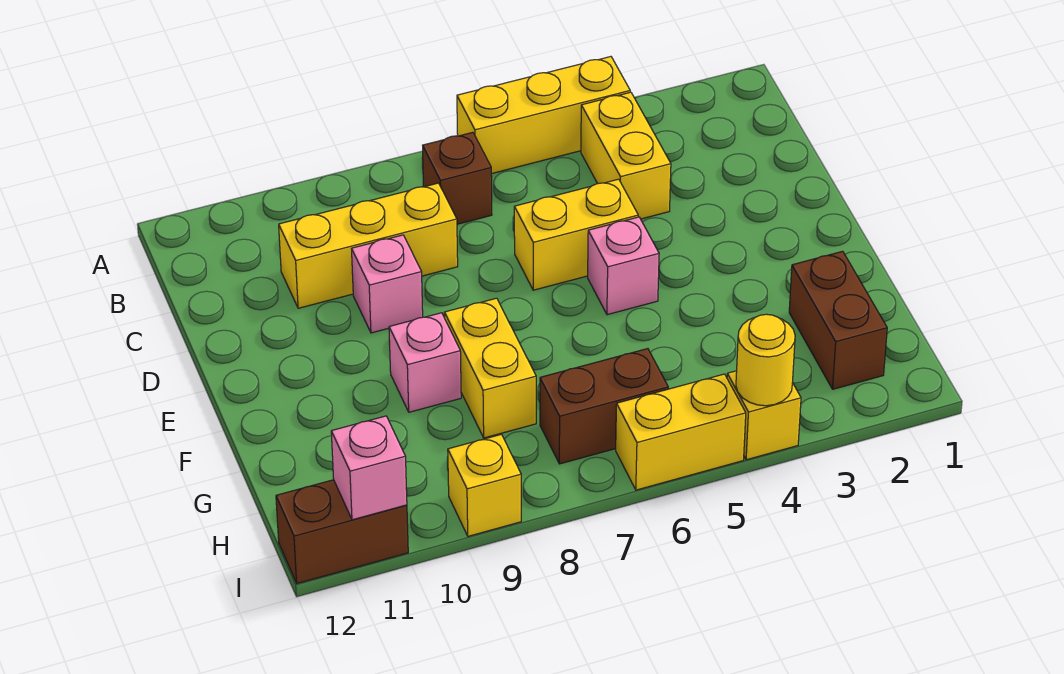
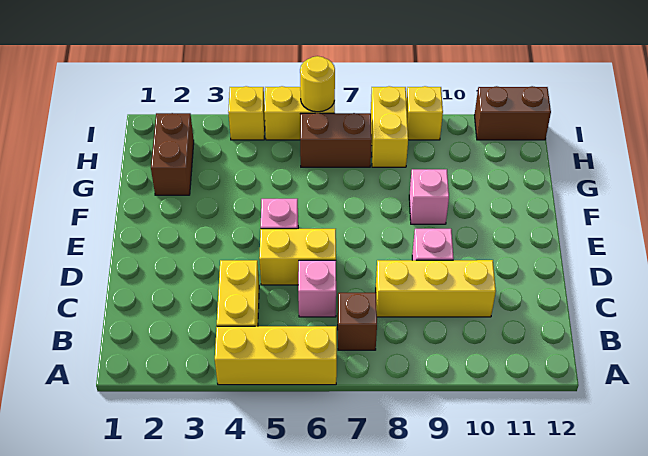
yellow 1x2 brick [444,298,536,438] -> yellow 1x2 brick moved to [371,86,408,167]
yellow 1x1 round brick [736,314,795,406] -> yellow 1x1 round brick moved to [300,56,335,112]
pink 1x1 brick [331,416,407,520] -> pink 1x1 brick moved to [298,260,336,317]

